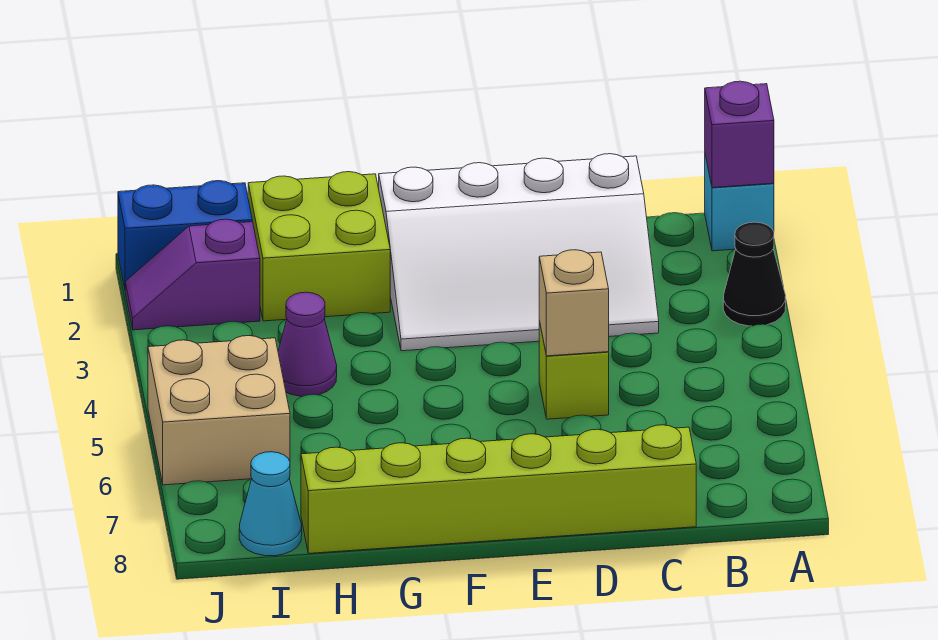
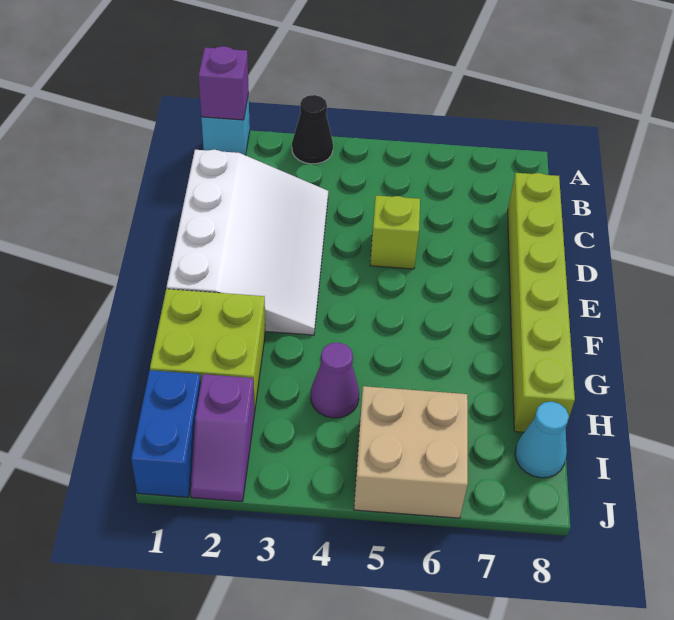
tan 1x1 brick [539,250,609,356] -> none

